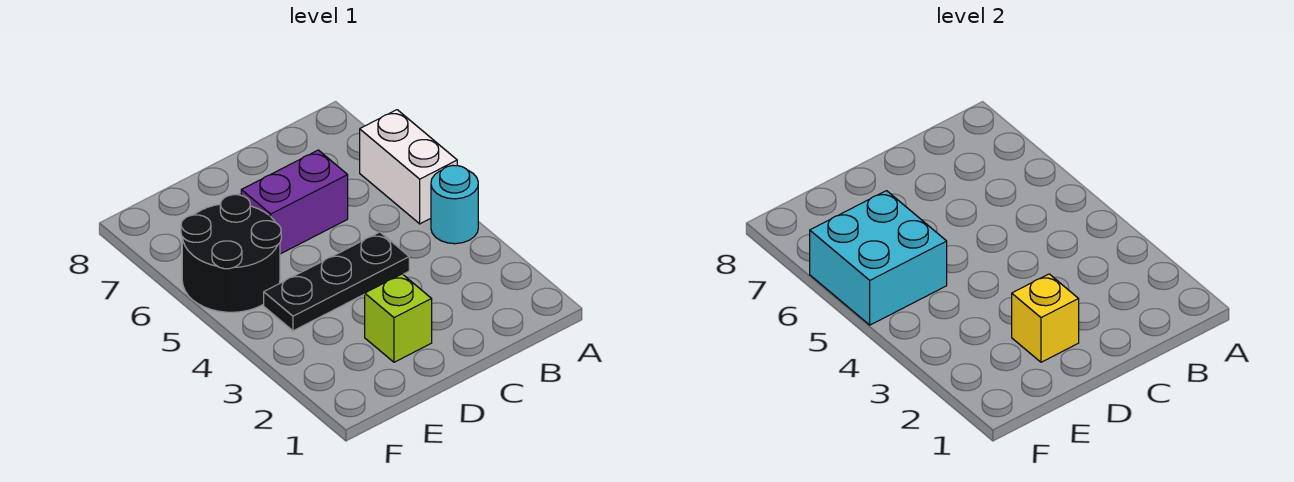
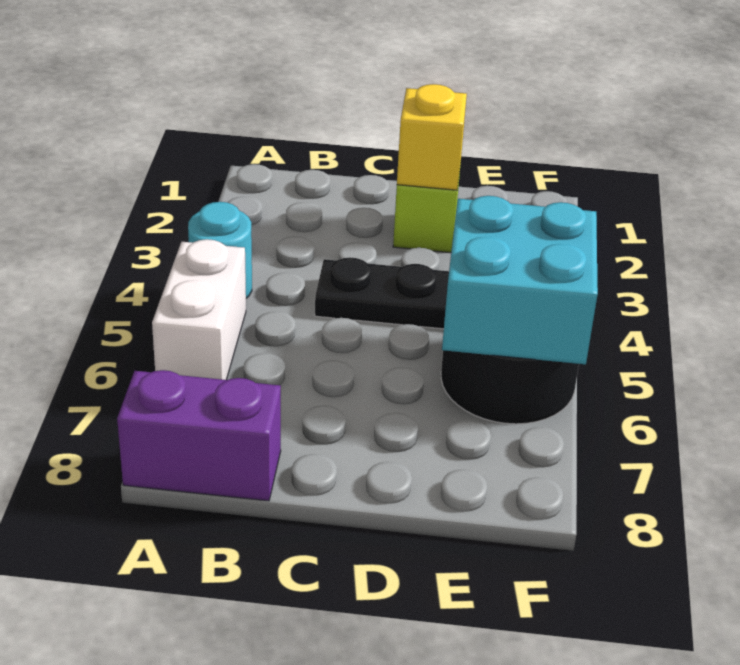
purple 1x2 brick [241,150,348,254] -> purple 1x2 brick moved to [117,370,281,501]

